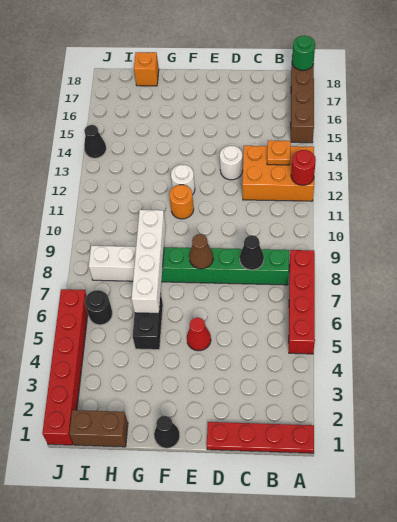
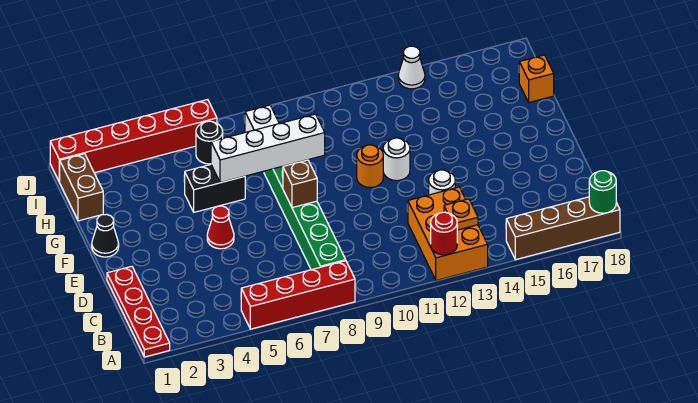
black 1x1 cone [240,235,264,270] -> none
brown 1x1 cone [189,234,213,269] -> brown 1x1 brick [283,160,317,208]
black 1x1 cone [84,125,106,158] -> white 1x1 cone [398,46,425,89]

